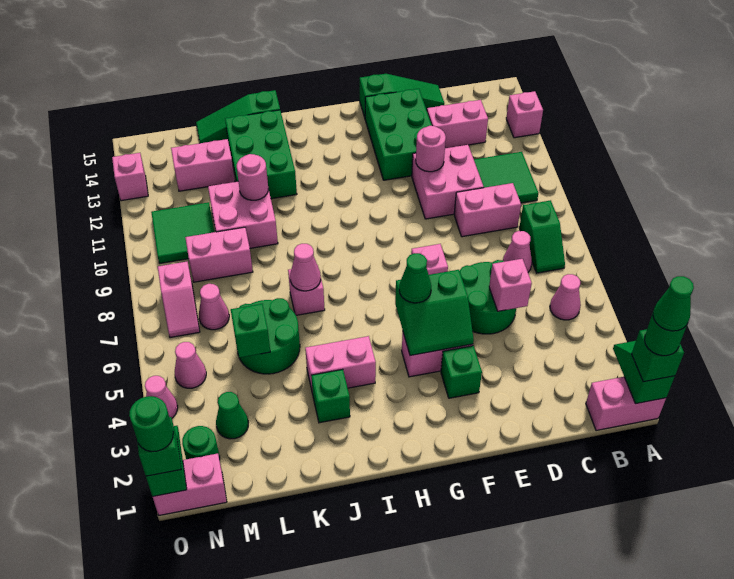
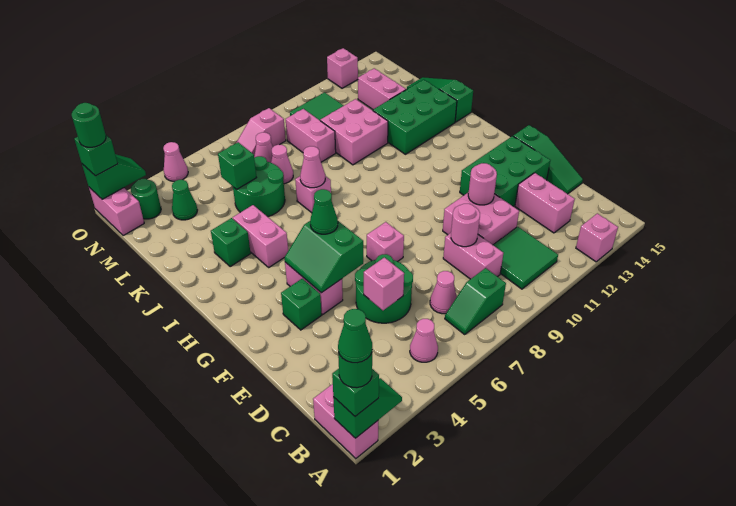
pink 1x1 round brick [237,154,268,200] -> pink 1x1 round brick moved to [451,204,480,247]
pink 1x1 cone [175,342,206,388] -> pink 1x1 cone moved to [271,145,293,184]

